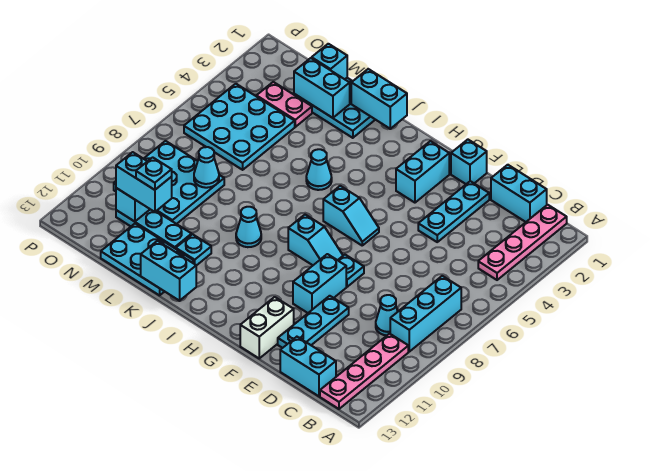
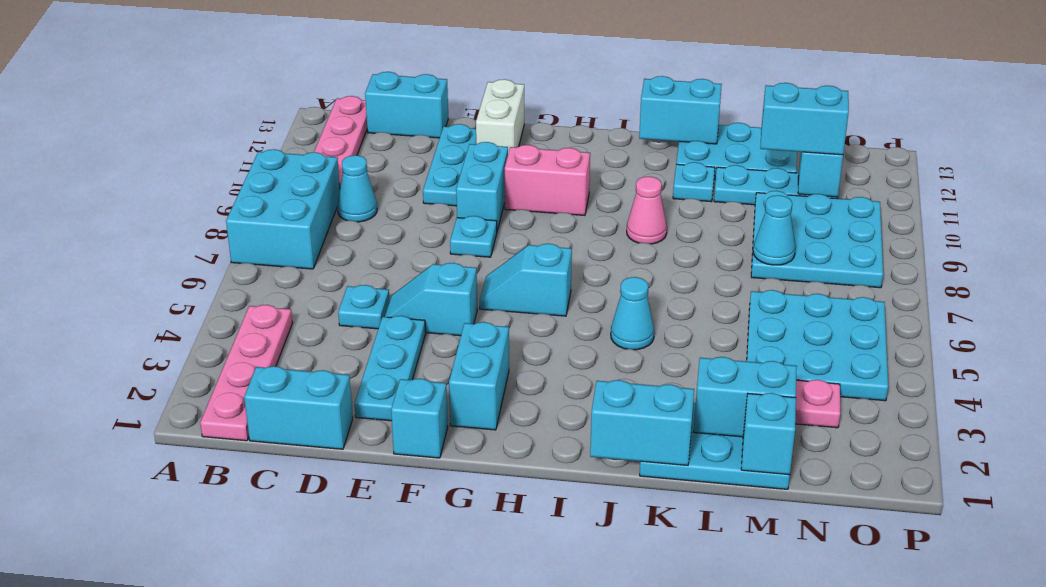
cyan 1x3 brick [390,276,461,352] -> cyan 2x3 brick [226,149,340,269]
cyan 1x2 slope [288,215,343,265] -> cyan 1x2 slope moved to [385,263,477,336]
none -> pink 1x2 brick [505,145,590,215]
cyan 1x1 cone [236,207,261,247] -> pink 1x1 cone [627,177,667,244]
cyan 1x1 plate [136,157,172,190] -> cyan 1x1 plate moved to [338,285,390,329]

